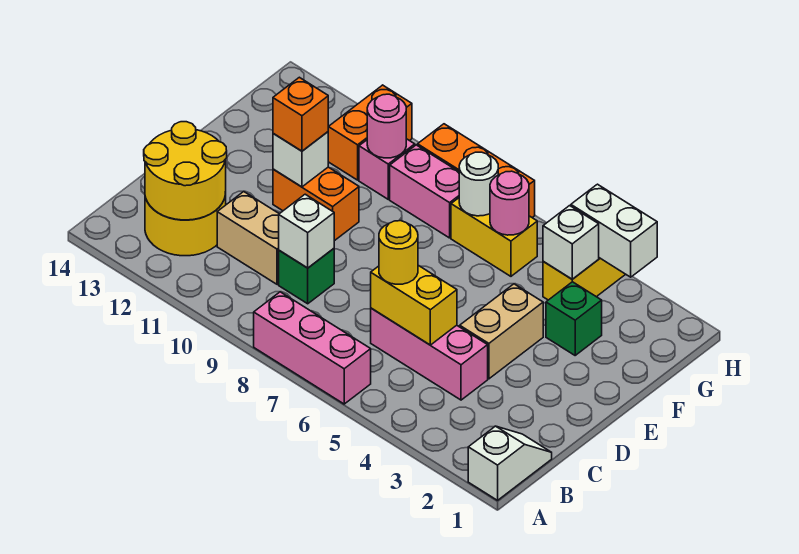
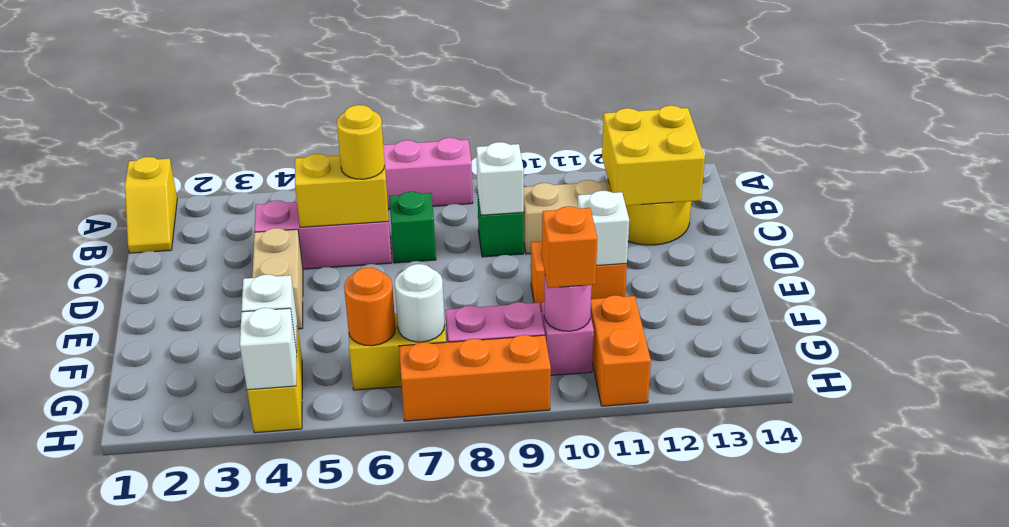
white 1x2 slope [468,426,552,500] -> yellow 1x2 slope [125,157,177,253]
yellow 2x2 round brick [144,122,227,220] -> yellow 2x2 brick [602,106,705,206]
orange 1x1 brick [273,77,329,151] -> orange 1x1 brick moved to [542,206,597,288]
green 1x1 brick [546,282,602,355] -> green 1x1 brick moved to [389,192,436,263]
pink 1x1 round brick [490,171,529,235] -> orange 1x1 round brick [344,268,395,346]
white 1x2 brick [571,184,657,277] -> white 1x1 brick [240,308,297,390]

